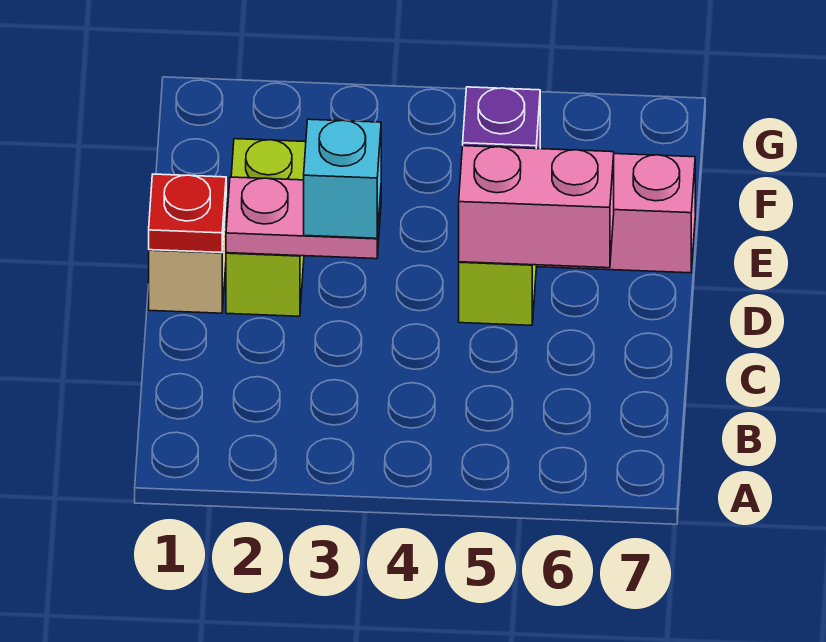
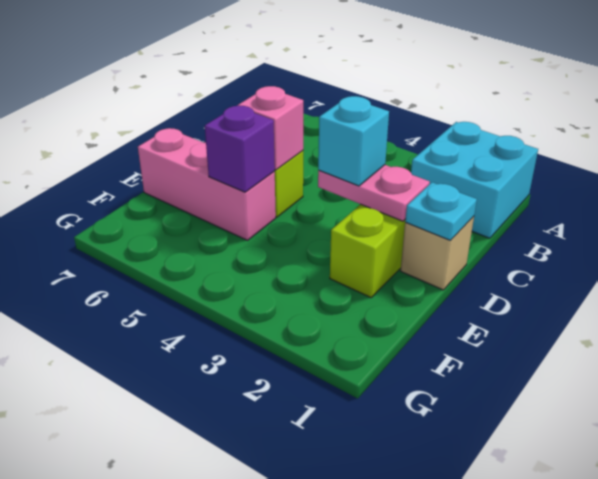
none -> cyan 2x2 brick [411,122,538,238]
red 1x1 plate [149,174,226,253] -> cyan 1x1 plate [405,182,477,240]
pink 1x2 brick [459,146,614,268] -> pink 1x1 brick [237,86,303,170]

